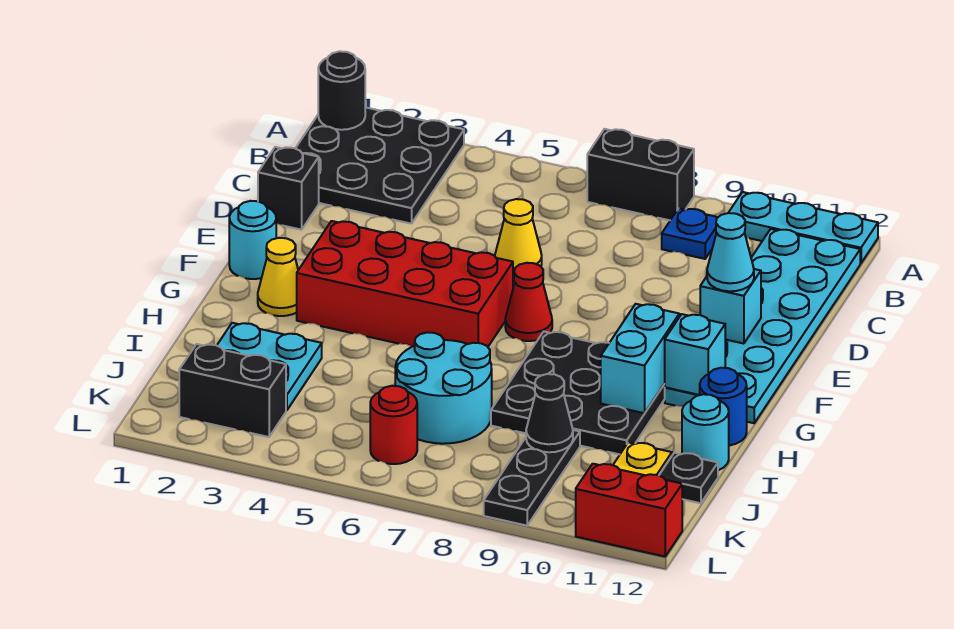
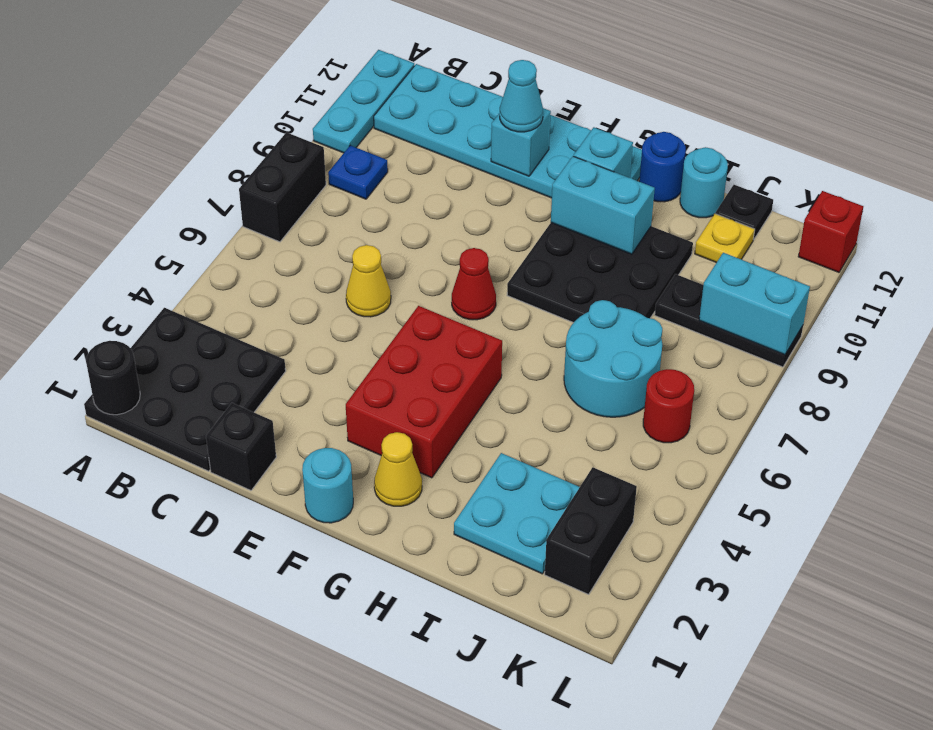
red 2x4 brick [297,221,513,347] -> red 2x3 brick [346,306,502,478]
black 1x1 cone [526,374,573,452] -> none
none -> cyan 1x2 brick [699,253,810,355]
red 1x2 brick [576,464,682,557] -> red 1x1 brick [798,191,863,272]

